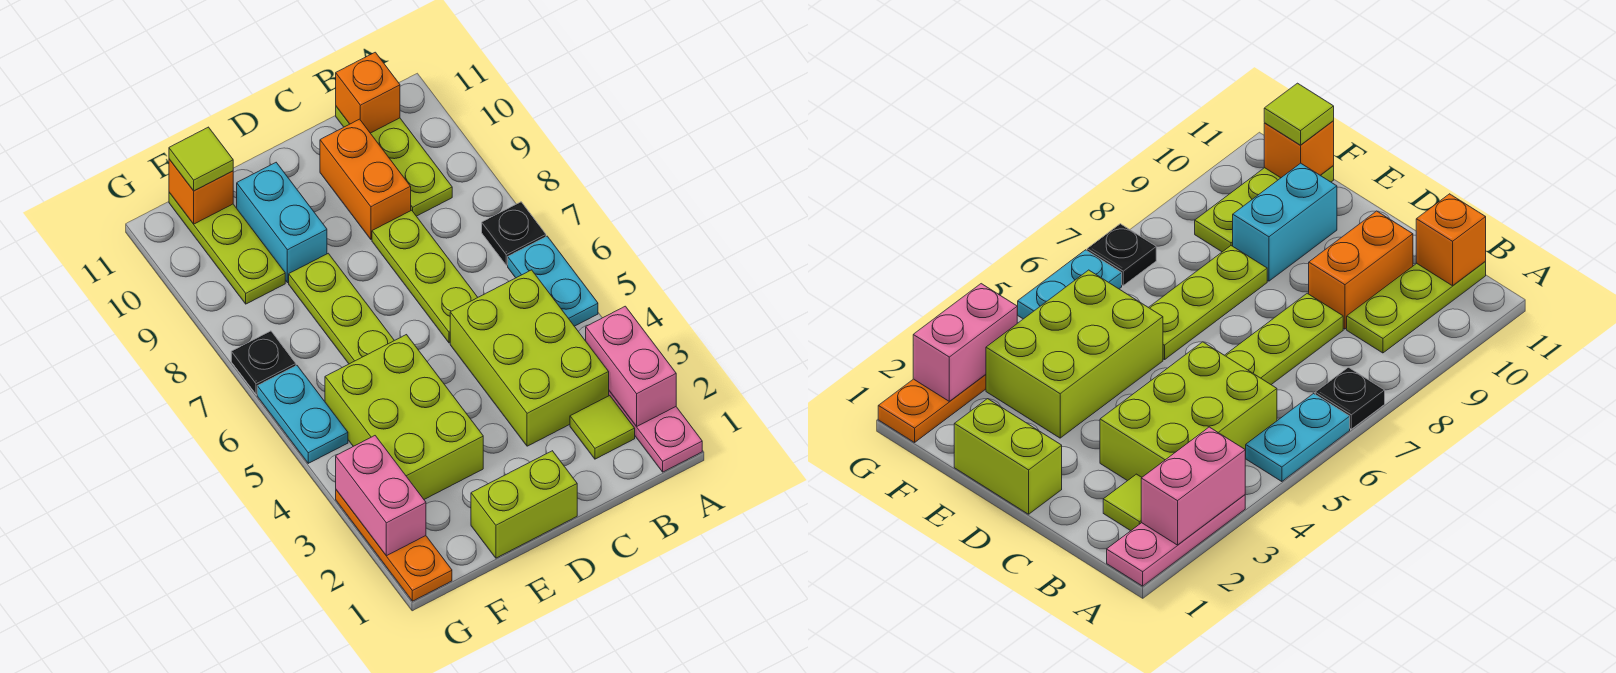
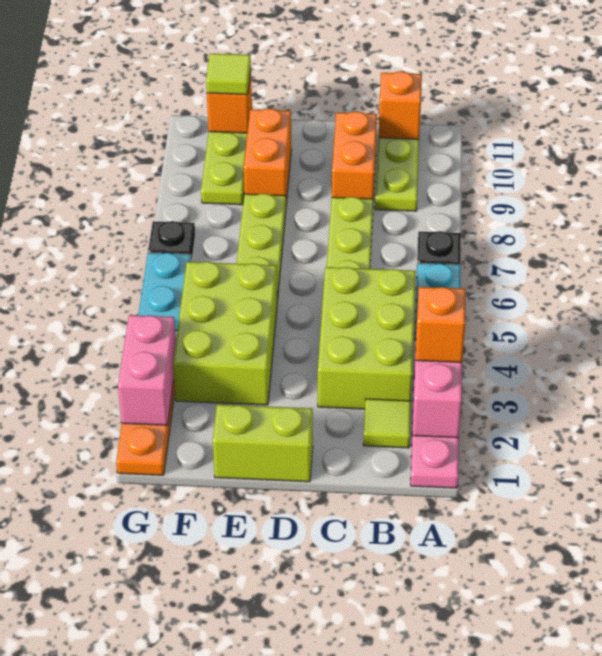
none -> orange 1x1 brick [416,287,466,362]
cyan 1x2 brick [237,163,327,283] -> orange 1x2 brick [244,108,291,203]

